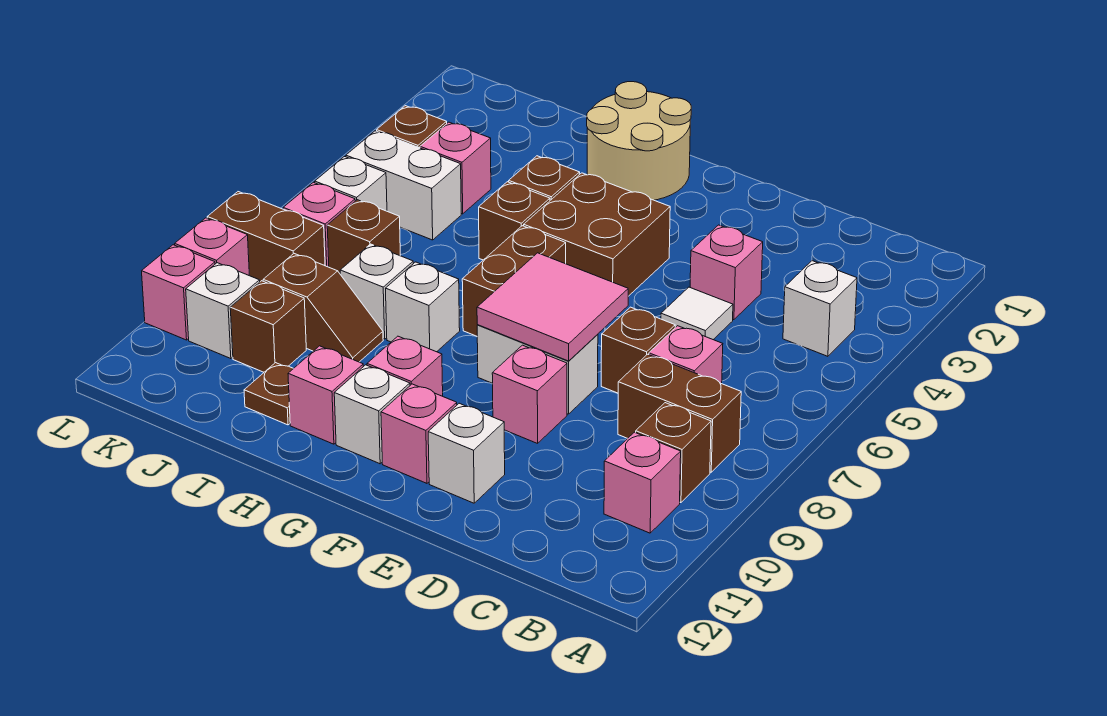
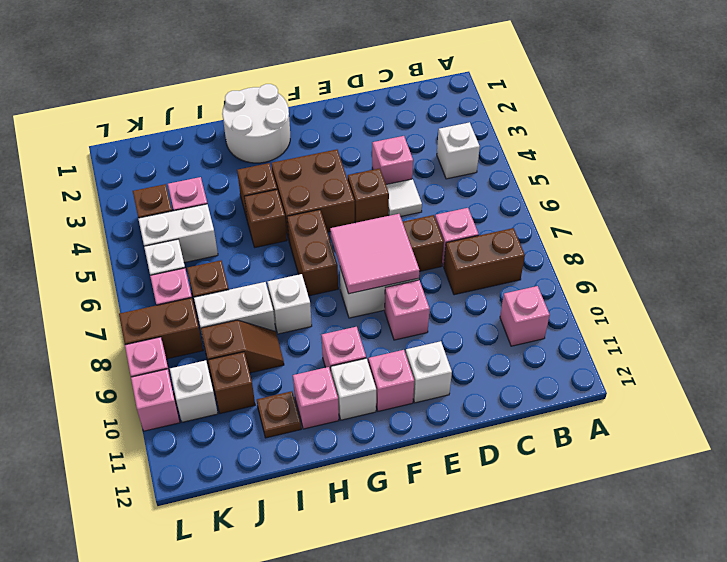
brown 1x1 brick [636,403,711,503] -> brown 1x1 brick moved to [348,168,389,223]
tan 2x2 round brick [587,82,691,200] -> white 2x2 round brick [222,84,290,163]
white 1x1 brick [340,244,413,339] -> white 1x2 brick [194,282,275,339]

